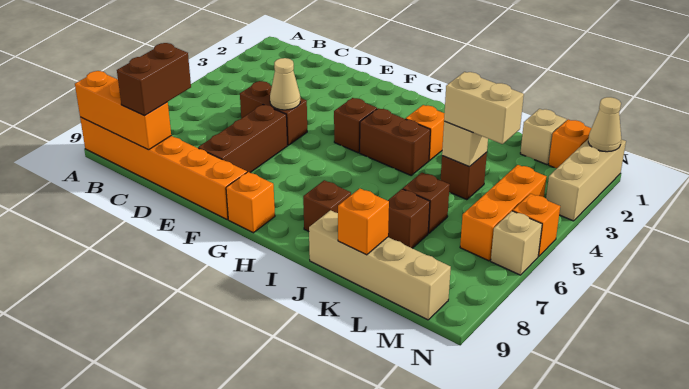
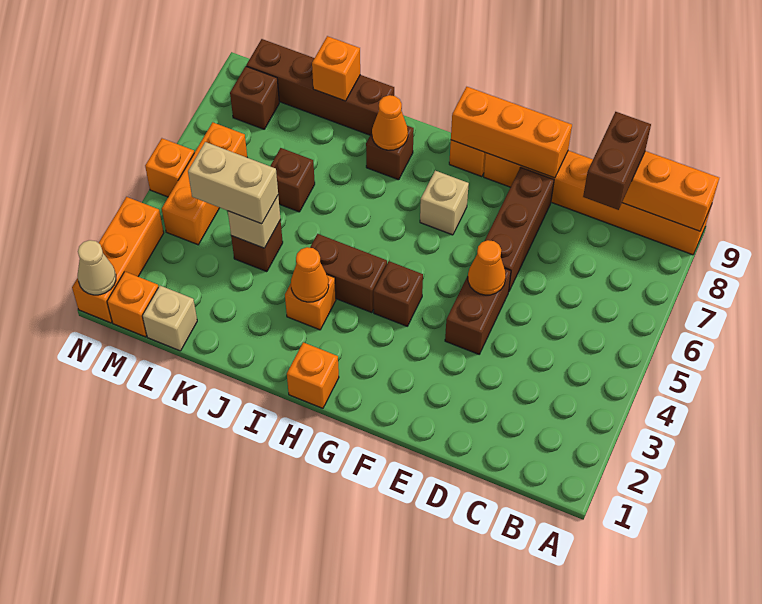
brown 1x2 brick [240,81,307,145] -> brown 1x2 brick turned to [445,268,511,354]
tan 1x1 cone [270,58,300,110] -> orange 1x1 cone [468,240,506,295]
none -> orange 1x3 brick [451,87,572,178]
none -> orange 1x1 brick [287,342,339,408]
none -> orange 1x1 cone [291,247,329,302]
none -> orange 1x1 cone [372,95,408,150]
tan 1x4 brick [309,210,451,320] -> brown 1x4 brick [246,39,394,135]
brown 1x1 brick [388,189,430,248] -> brown 1x1 brick moved to [230,66,279,129]
tan 1x3 brick [546,139,626,221] -> orange 1x3 brick [72,197,164,323]
tan 1x1 brick [491,211,542,275] -> tan 1x1 brick moved to [420,171,469,235]

